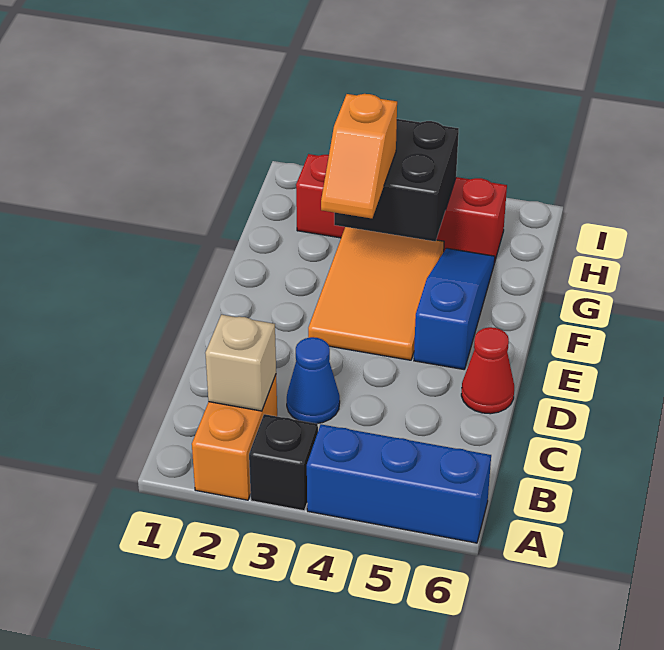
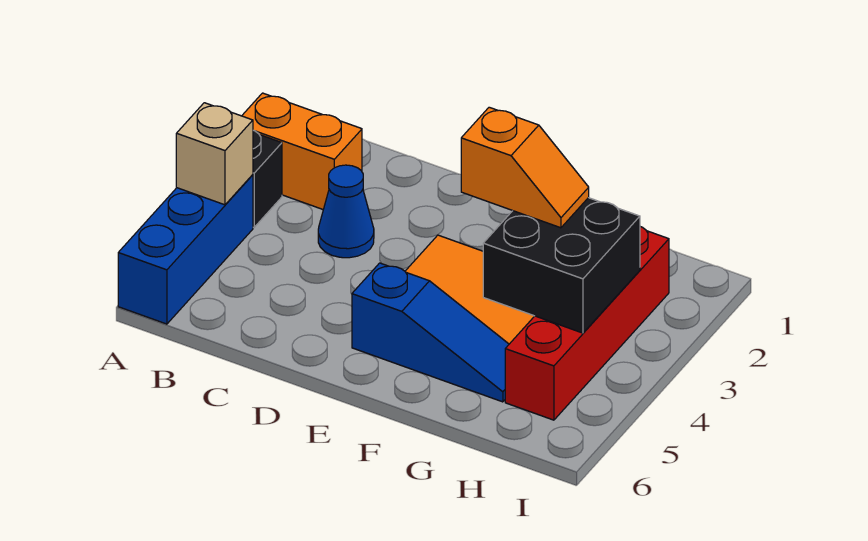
tan 1x1 brick [205,315,276,411] -> tan 1x1 brick moved to [176,103,253,205]
red 1x1 cone [461,327,514,414] -> none
orange 1x2 slope [321,94,397,218] -> orange 1x2 slope turned to [461,107,589,228]

